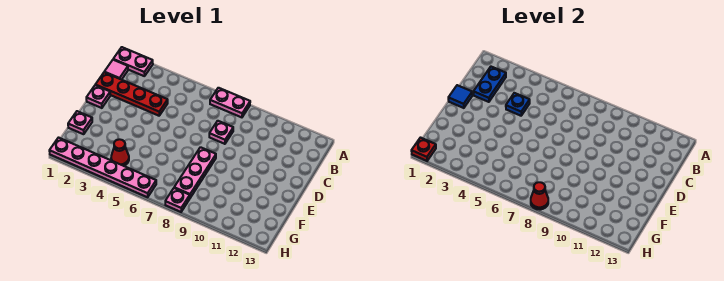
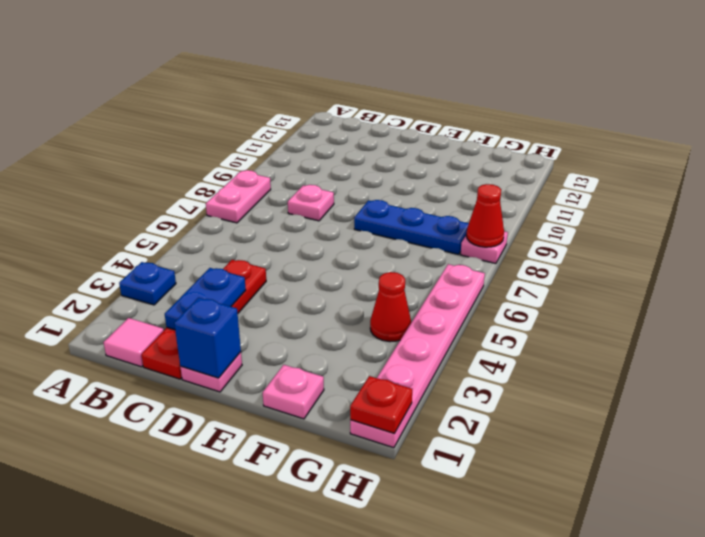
pink 1x2 plate [113,47,153,76] -> none
blue 1x2 plate [473,67,506,102] -> blue 1x2 plate turned to [165,268,246,330]
blue 1x1 plate [506,93,530,116] -> blue 1x1 plate moved to [119,262,176,305]
blue 1x1 tile [448,85,472,108] -> blue 1x1 brick [174,298,241,378]
pink 1x3 plate [174,147,216,198] -> blue 1x3 plate [354,200,469,254]

